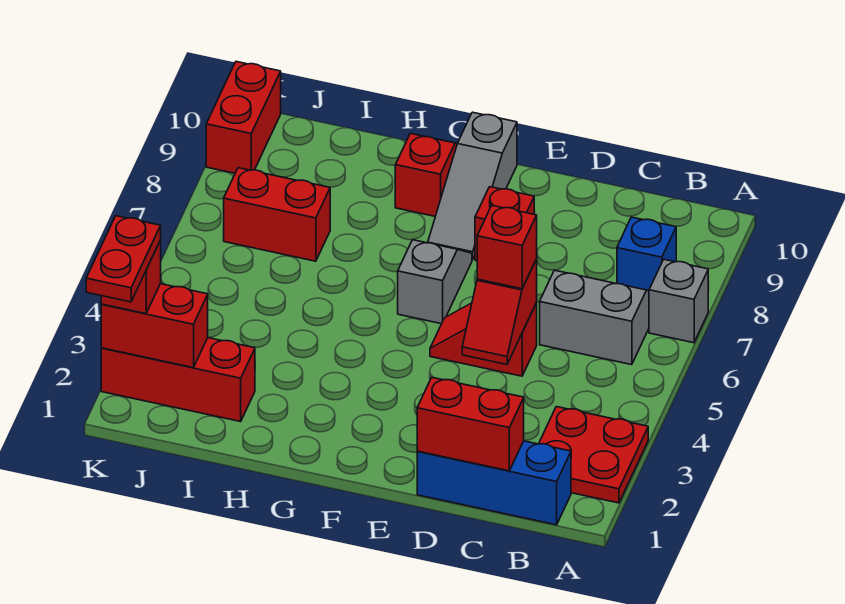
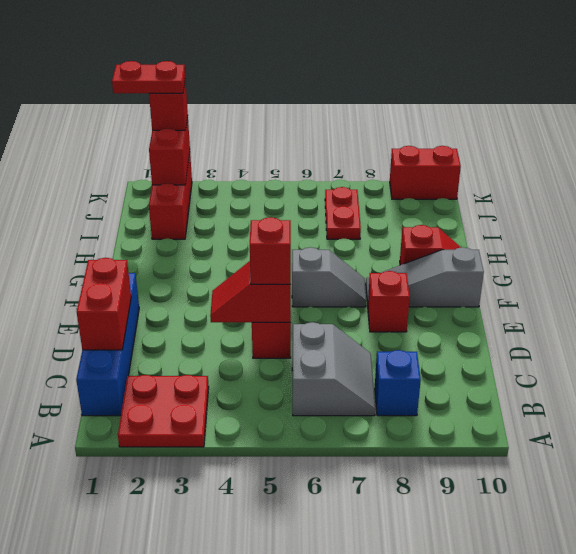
grey 1x1 brick [649,260,708,343] -> none
blue 1x3 brick [417,441,571,525] -> blue 1x4 brick [76,273,139,416]
red 1x2 brick [224,168,330,261] -> red 1x2 plate [325,187,361,239]

